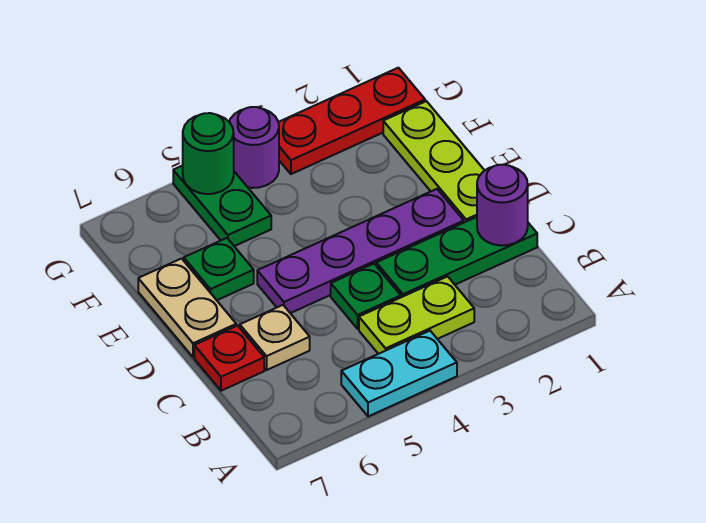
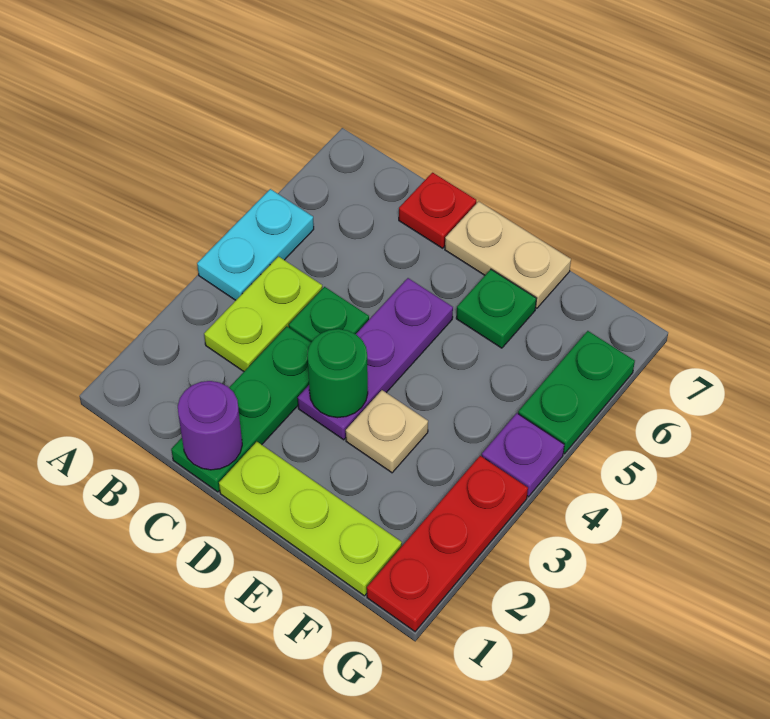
tan 1x1 plate [240,305,310,370] -> tan 1x1 plate moved to [346,390,428,473]
purple 1x4 plate [257,189,464,313] -> purple 1x3 plate [298,278,453,440]
green 1x2 plate [173,166,271,246] -> green 1x2 plate turned to [518,331,635,454]
purple 1x1 round brick [229,107,279,188] -> purple 1x1 plate [482,413,564,497]
green 1x1 round brick [183,113,234,194] -> green 1x1 round brick moved to [307,329,368,418]

